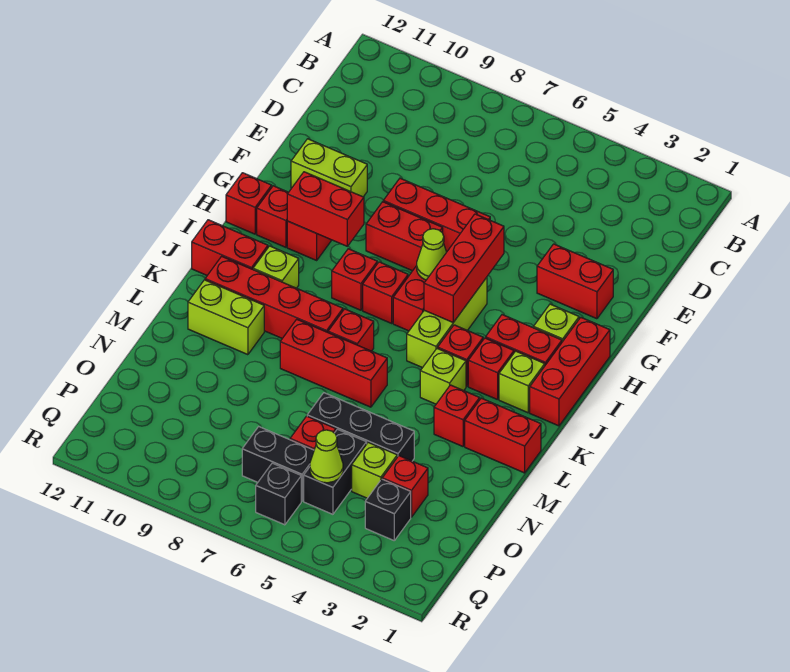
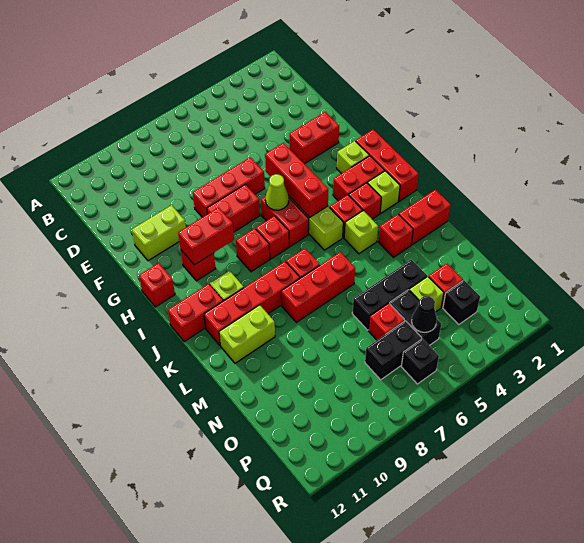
red 1x1 brick [257,186,289,247] -> none
lime 1x1 cone [310,430,343,483] -> black 1x1 cone [412,296,437,332]

